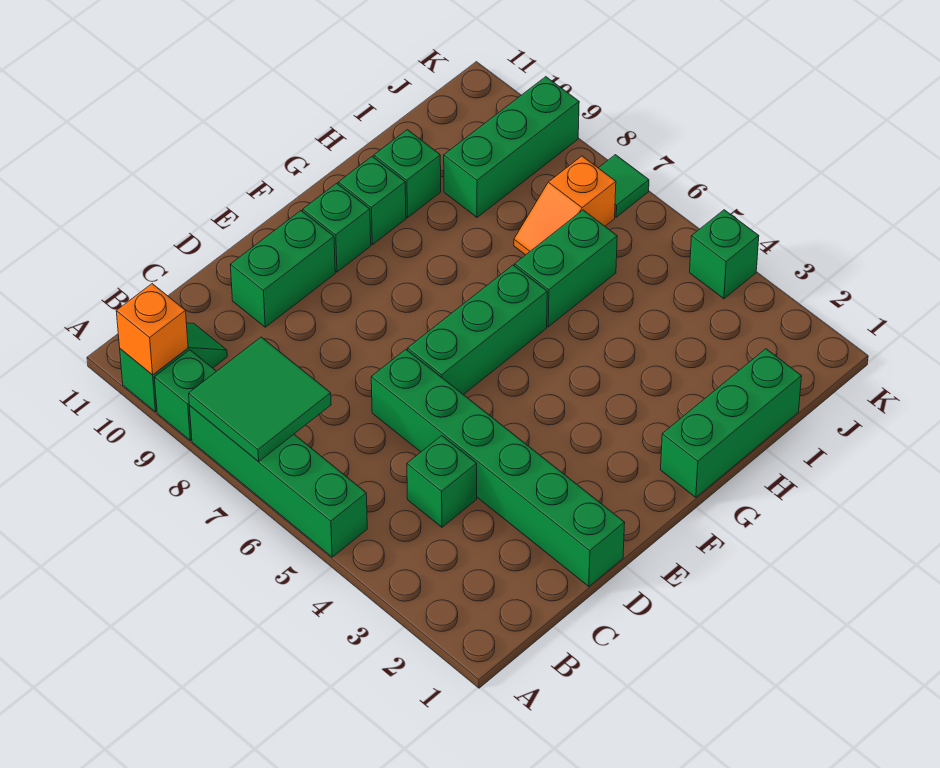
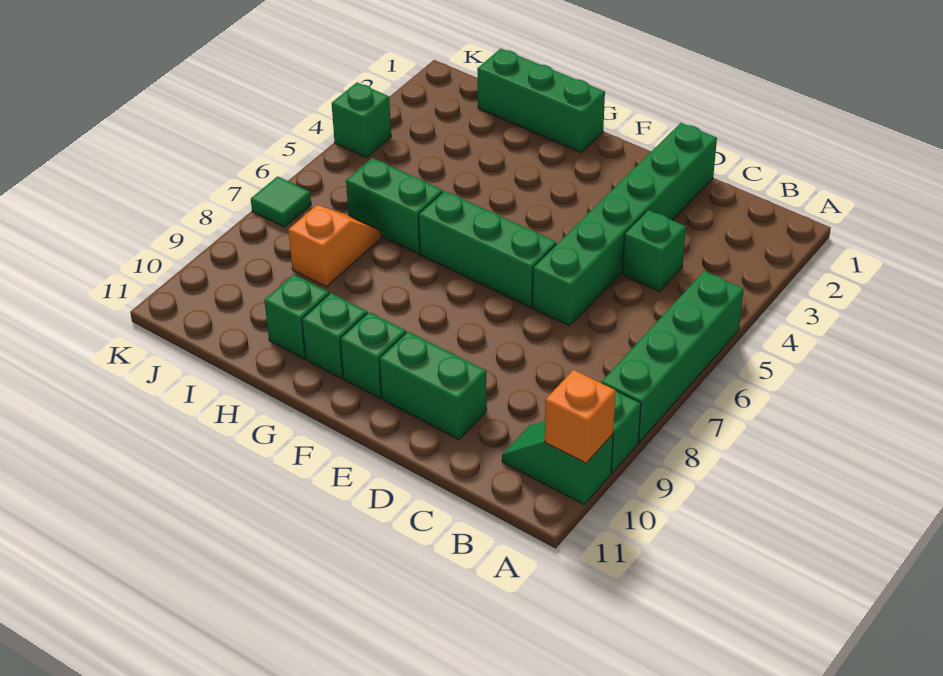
green 2x2 tile [189,337,331,462] -> none
orange 1x2 slope [514,156,616,255] -> orange 1x2 slope turned to [288,205,381,287]
green 1x3 brick [444,77,579,217] -> none

